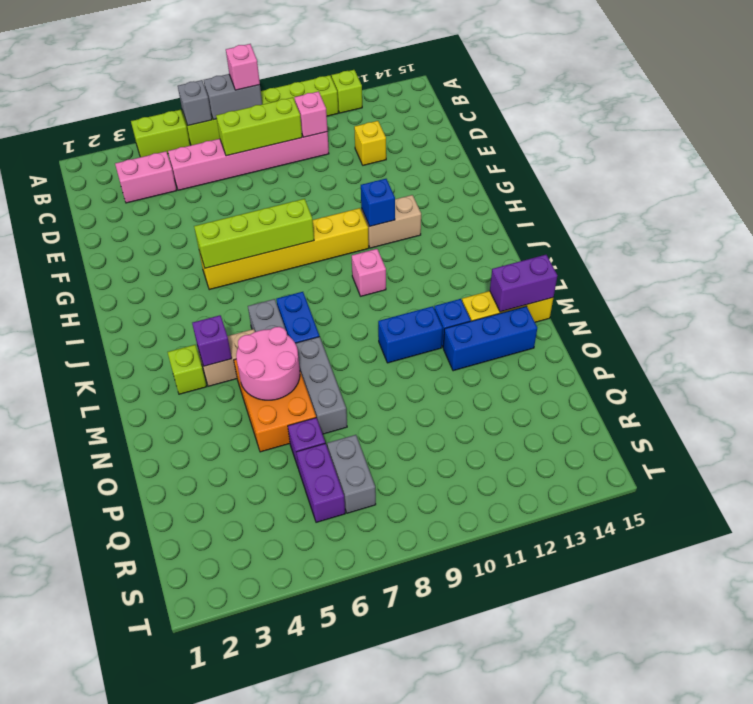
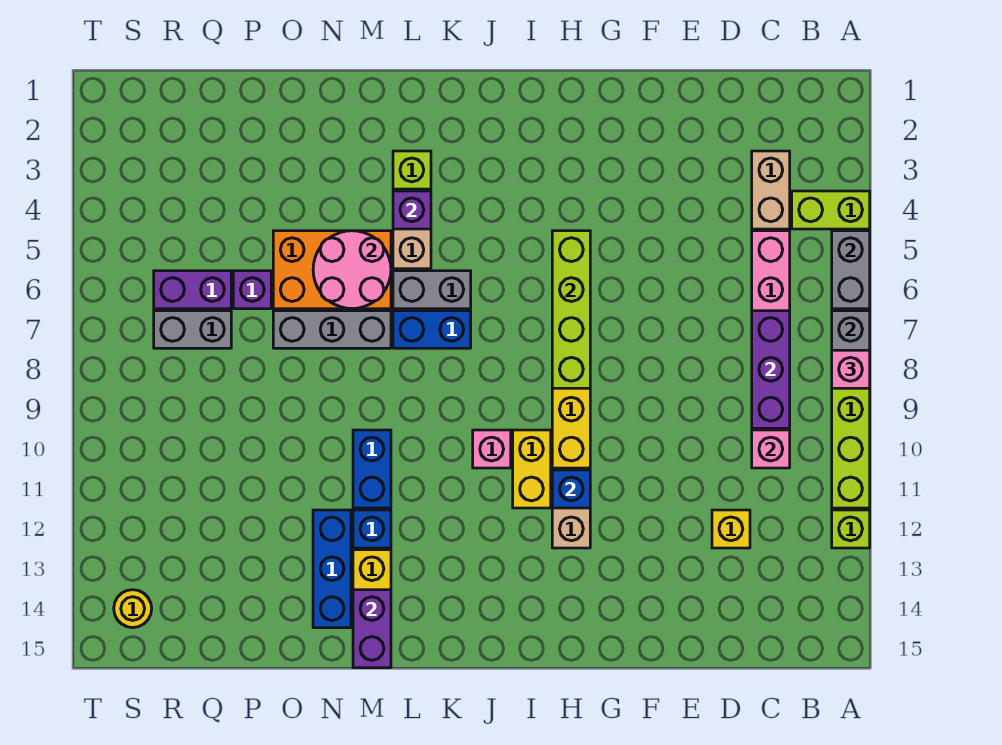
lime 1x2 brick [131,110,190,157] -> lime 1x2 brick turned to [792,191,870,229]
grey 1x1 brick [178,80,212,126] -> grey 1x2 brick [832,231,870,309]
pink 1x2 brick [115,151,177,203] -> tan 1x2 brick [752,151,790,229]
lime 1x3 brick [216,97,302,156] -> purple 1x3 brick [752,311,790,428]
none -> yellow 1x2 brick [513,430,551,508]
none -> yellow 1x1 round brick [114,590,152,628]

